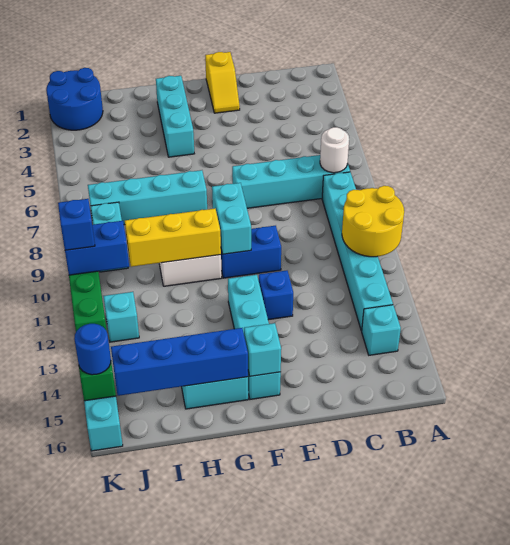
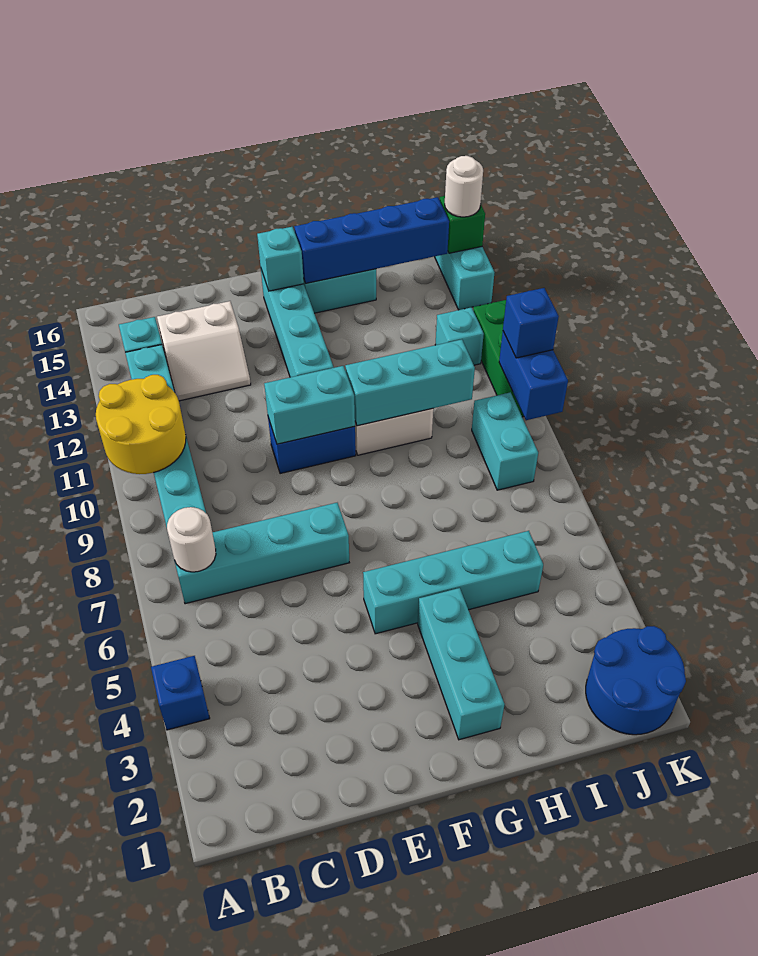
none -> white 2x2 slope [157,301,251,401]
yellow 1x2 slope [205,52,240,113] -> none
blue 1x1 brick [259,271,293,320] -> blue 1x1 brick moved to [151,656,210,730]
cyan 1x2 brick [212,183,251,254] -> cyan 1x2 brick turned to [264,366,355,444]
cyan 1x4 brick [88,170,207,225] -> cyan 1x4 brick moved to [363,531,543,634]
yellow 1x3 brick [125,209,221,267] -> cyan 1x3 brick [345,339,475,426]
blue 1x2 brick [65,221,129,275] -> blue 1x2 brick turned to [499,332,568,420]
blue 1x1 round brick [74,324,111,375] -> white 1x1 round brick [445,156,483,217]

